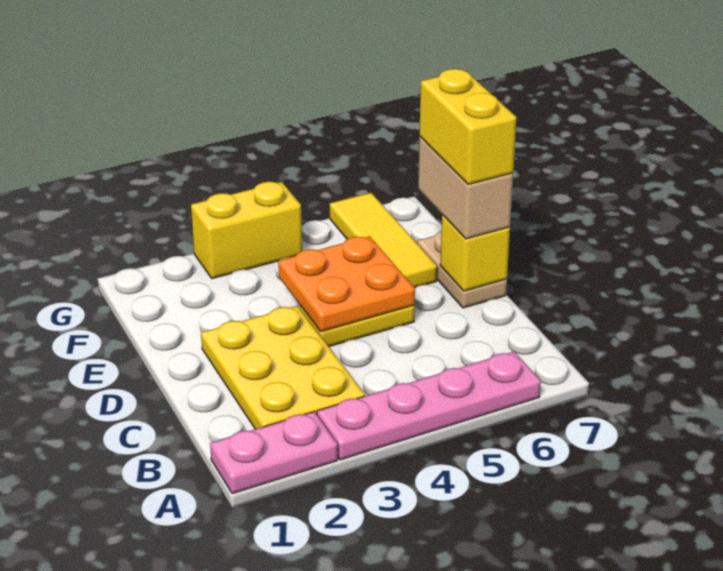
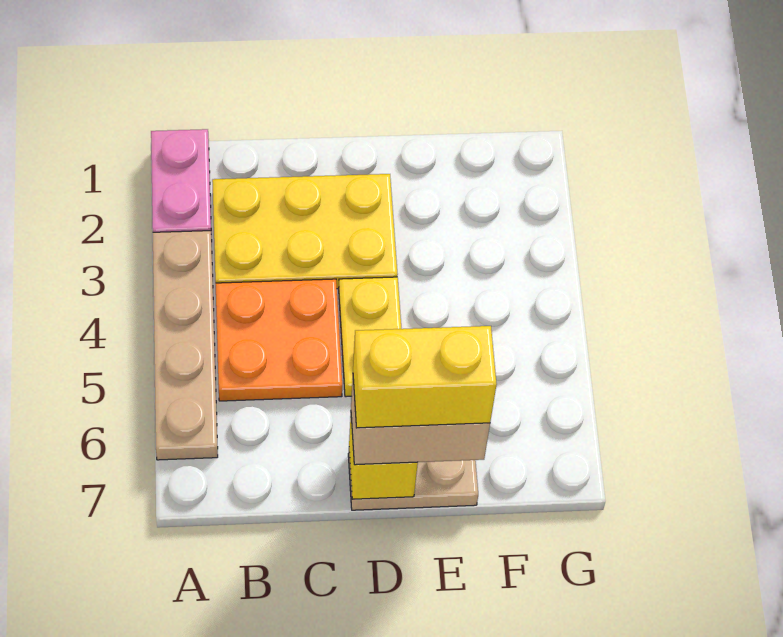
pink 1x4 plate [317,351,541,460] -> tan 1x4 plate [153,231,218,460]
orange 2x2 plate [278,236,415,332] -> orange 2x2 plate moved to [215,279,342,401]
yellow 1x3 tile [330,193,437,288] -> none
yellow 1x2 brick [191,182,302,279] -> none

